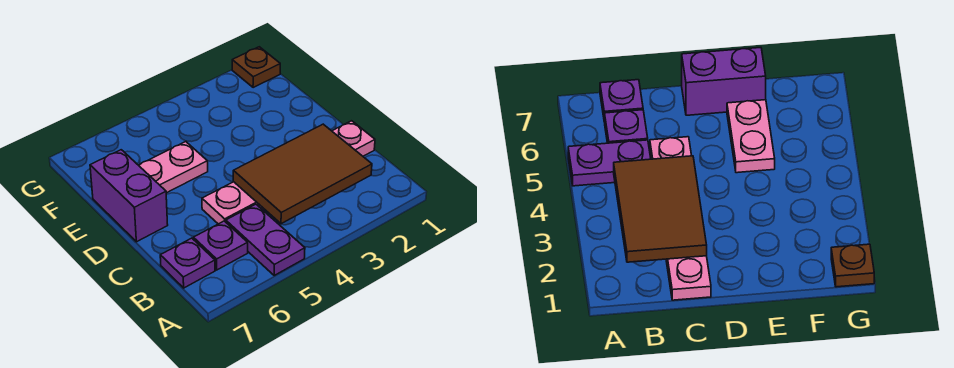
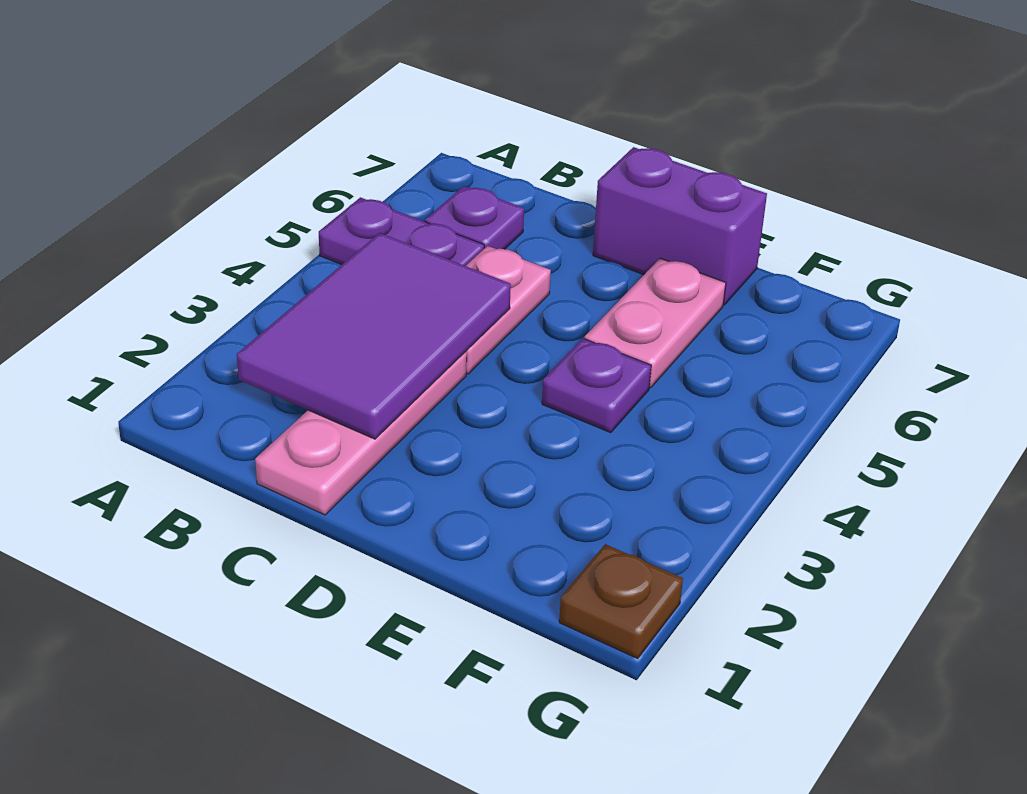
brown 2x3 tile [233,124,372,224] -> purple 2x3 tile [237,233,511,439]
purple 1x1 plate [160,238,215,288] -> purple 1x1 plate moved to [542,338,651,433]

